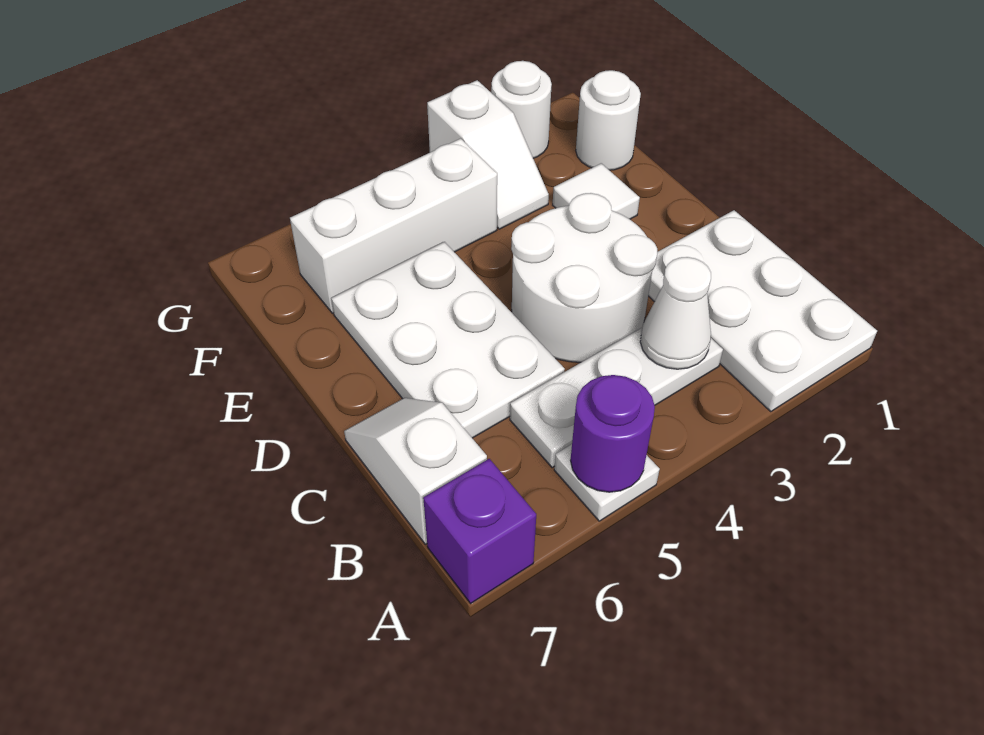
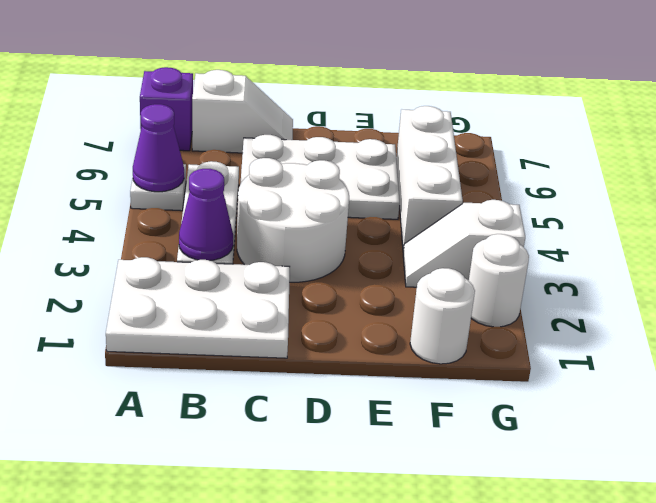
purple 1x1 round brick [571,375,655,492] -> purple 1x1 cone [133,104,184,192]
white 1x1 cone [640,257,711,369] -> purple 1x1 cone [179,169,233,261]
white 1x1 tile [553,163,640,219] -> none

